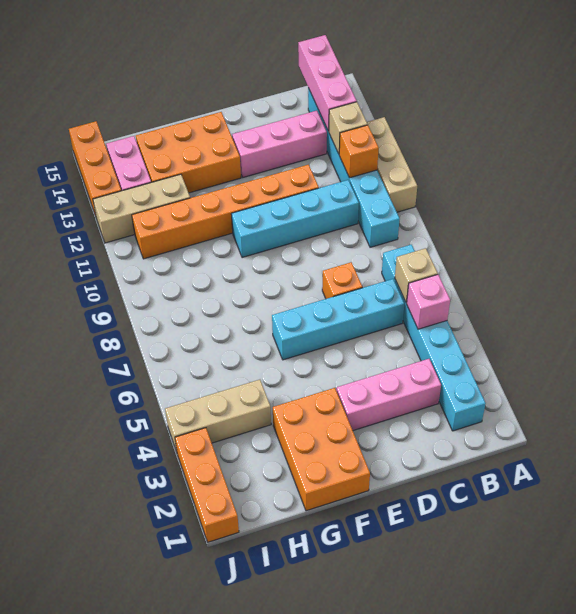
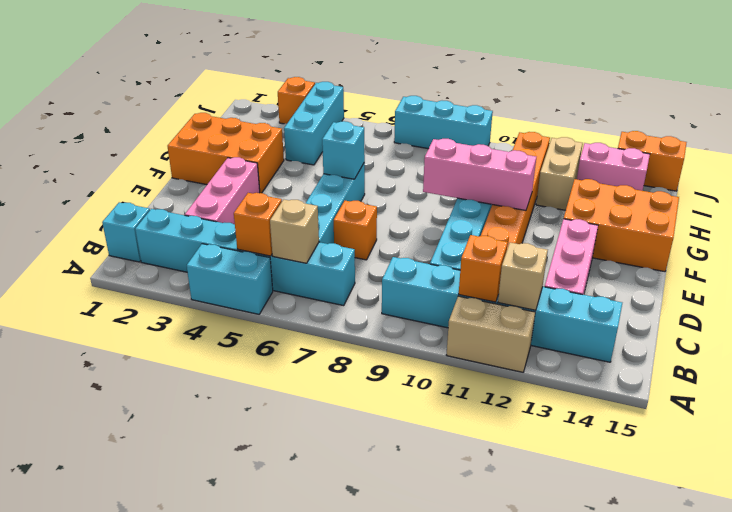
none -> cyan 1x2 brick [187,244,273,314]
tan 1x3 brick [367,117,417,212] -> tan 1x2 brick [447,296,535,372]
none -> cyan 1x1 brick [102,202,150,262]
pink 1x1 brick [407,275,450,329] -> orange 1x1 brick [234,193,282,256]
pink 1x3 brick [298,35,357,131] -> pink 1x3 brick moved to [423,139,536,211]
none -> cyan 1x1 brick [322,121,365,179]
orange 2x3 brick [136,112,241,193] -> orange 2x3 brick turned to [564,179,679,272]
tan 1x3 brick [165,380,271,452] -> cyan 1x3 brick [284,82,344,165]
tan 1x3 brick [93,174,190,243] -> tan 1x2 brick [536,137,583,210]
orange 1x3 brick [175,428,239,542] -> orange 1x1 brick [278,77,315,124]
none -> cyan 1x3 brick [394,96,493,149]
orange 1x3 brick [69,121,121,216] -> orange 1x2 brick [618,131,687,191]

